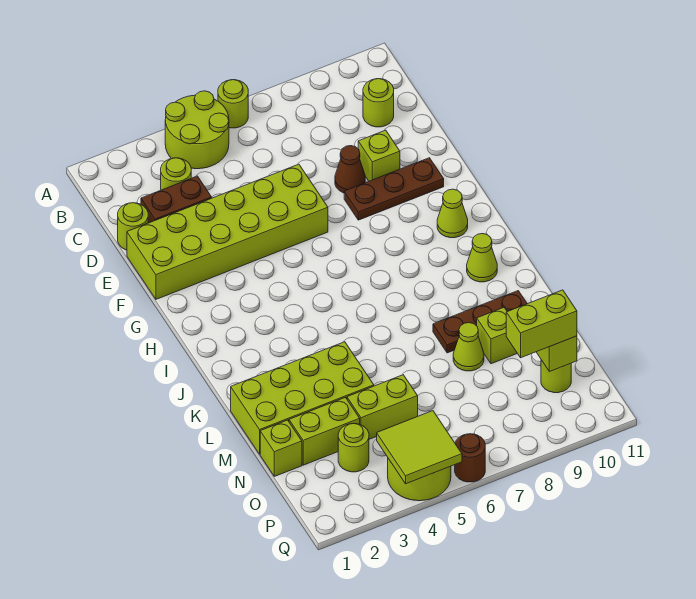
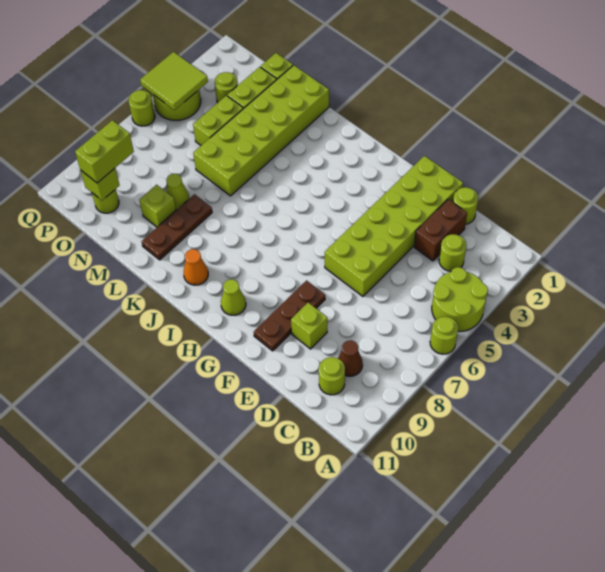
brown 1x1 cone [335,146,365,193] -> brown 1x1 cone moved to [338,340,363,376]
lime 1x1 cone [467,234,497,282] -> orange 1x1 cone [184,249,208,285]
lime 2x4 brick [231,342,374,454] -> lime 2x6 brick [193,65,329,196]
brown 1x1 round brick [455,434,485,482] -> lime 1x1 round brick [129,90,155,126]

